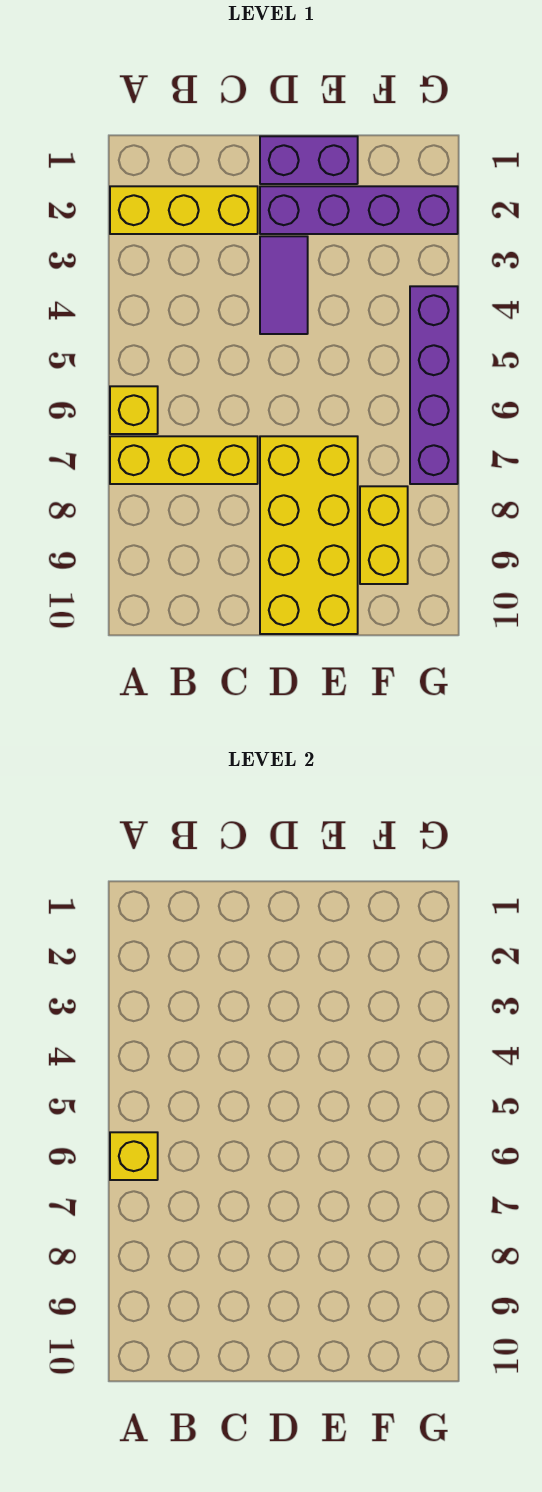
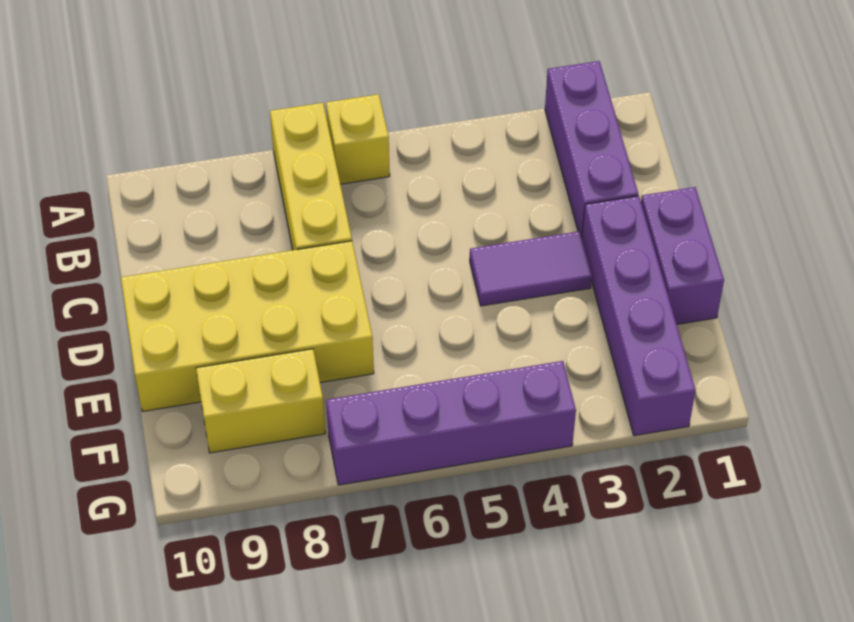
yellow 1x3 brick [110,186,258,234] -> purple 1x3 brick [545,61,638,238]
yellow 1x1 brick [110,1132,158,1180] -> none

